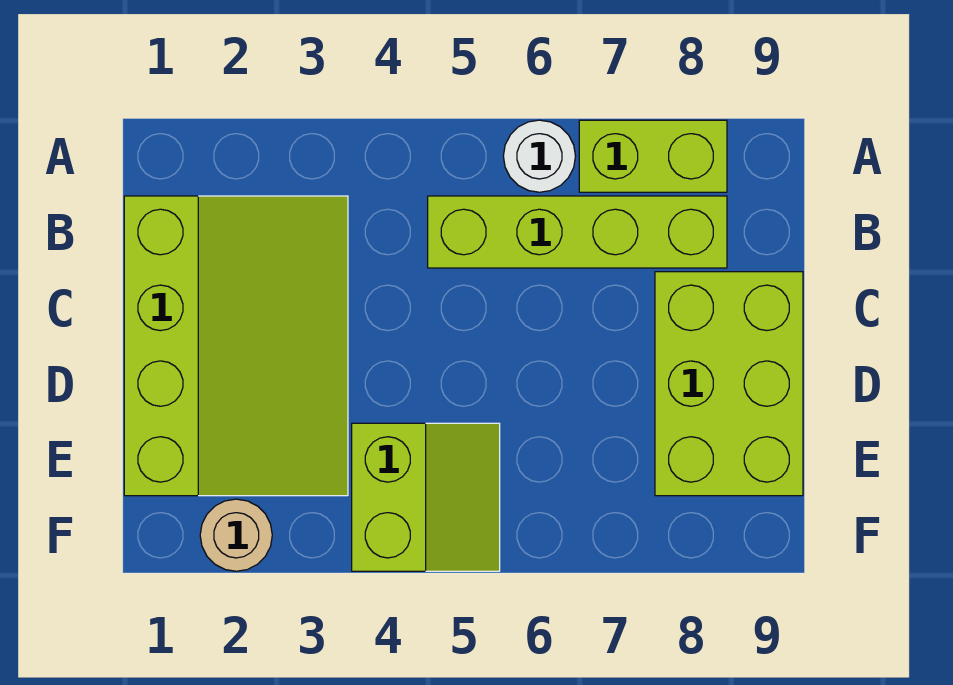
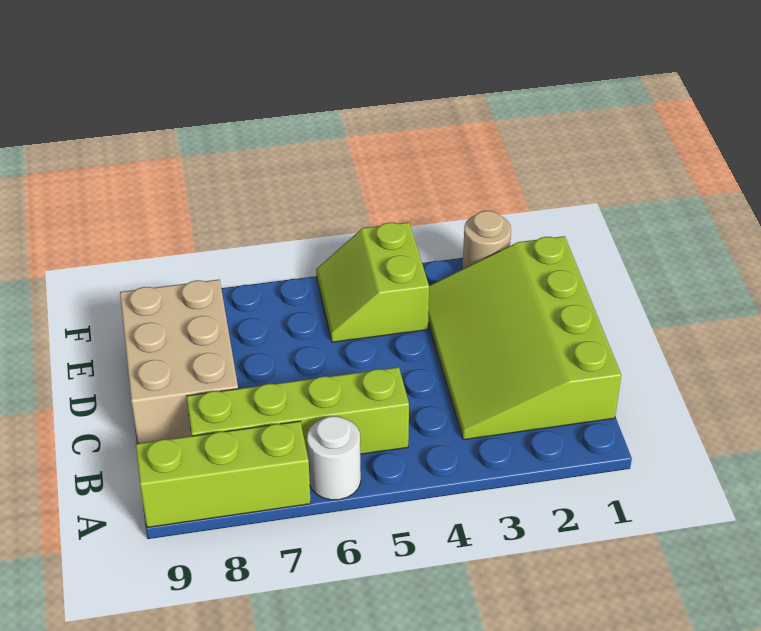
lime 1x2 brick [579,120,727,192] -> lime 1x3 brick [136,421,311,527]
lime 2x3 brick [655,272,803,496] -> tan 2x3 brick [120,280,238,443]

